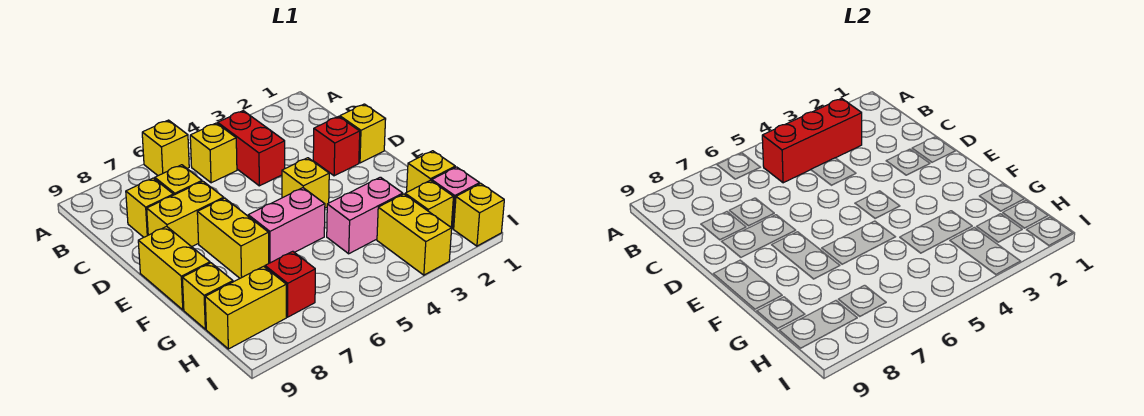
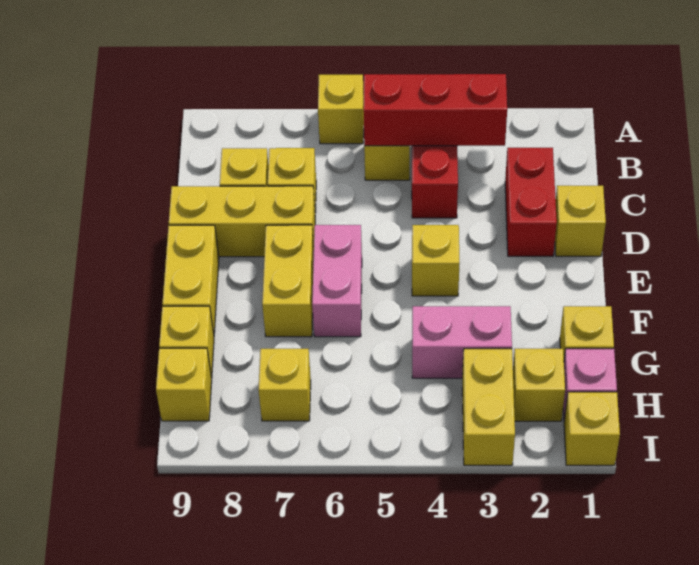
red 1x1 brick [313,116,360,176] -> red 1x2 brick [505,148,557,256]
yellow 1x2 brick [147,181,224,247] -> yellow 1x3 brick [169,186,315,257]
pink 1x2 brick [248,188,325,263] -> pink 1x2 brick turned to [312,225,362,337]
red 1x1 brick [265,251,315,317] -> yellow 1x1 brick [258,349,311,421]
yellow 1x2 brick [205,266,286,349] -> yellow 1x1 brick [156,348,212,421]

